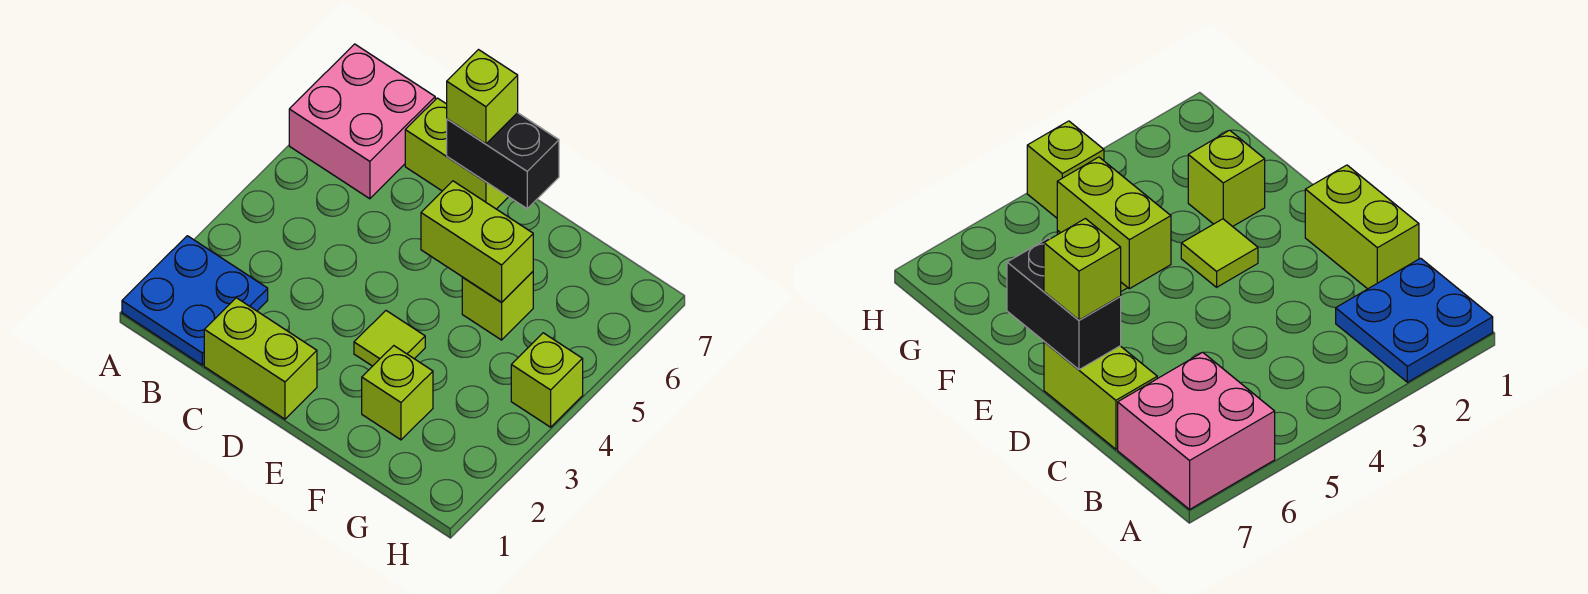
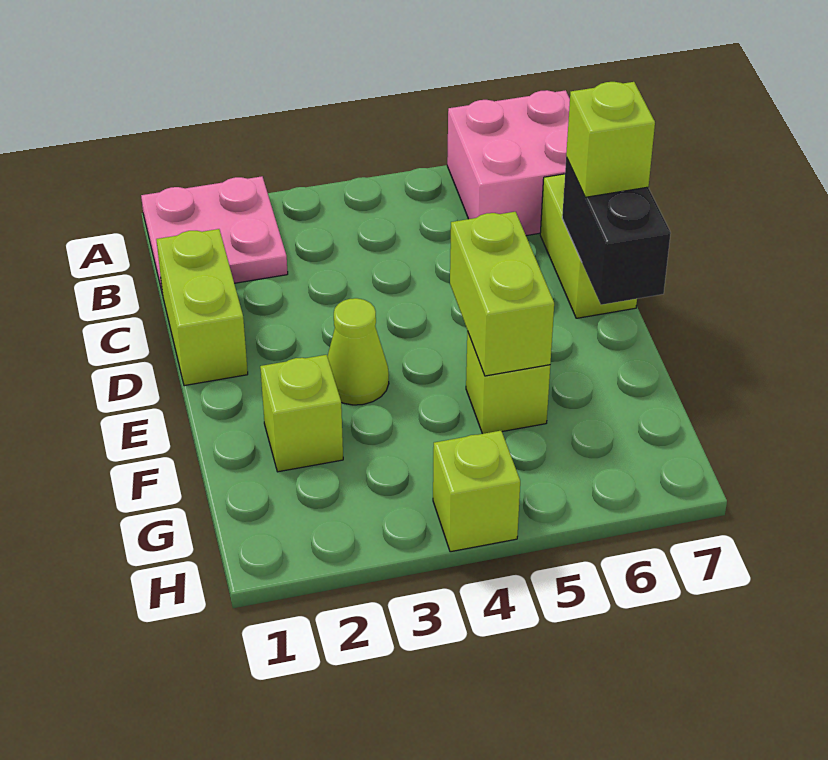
blue 2x2 plate [122,236,268,365] -> pink 2x2 plate [141,176,288,295]
lime 1x1 tile [354,311,425,366] -> lime 1x1 cone [327,298,389,405]

